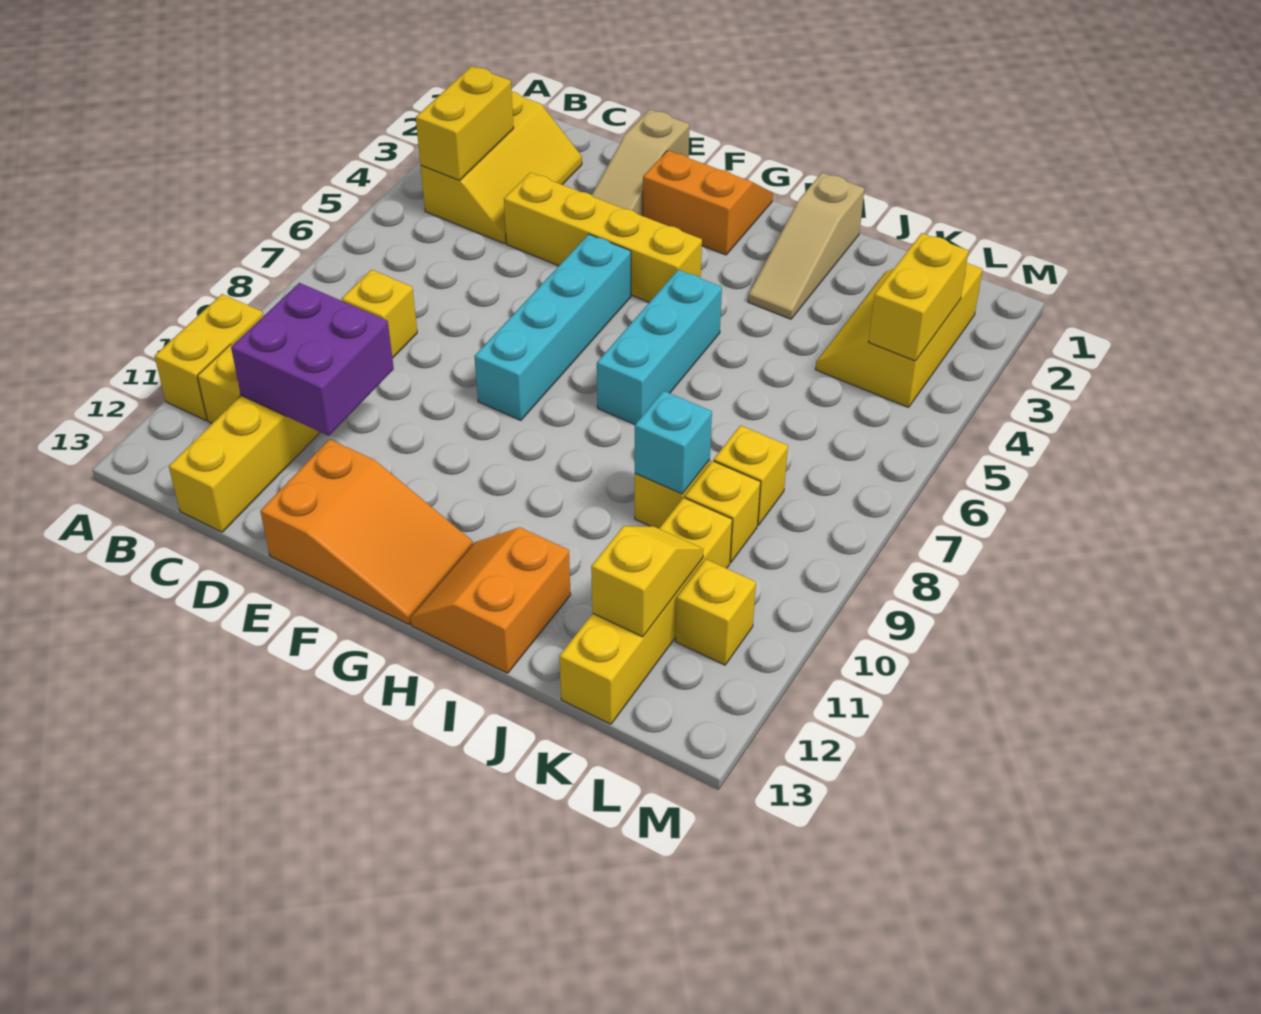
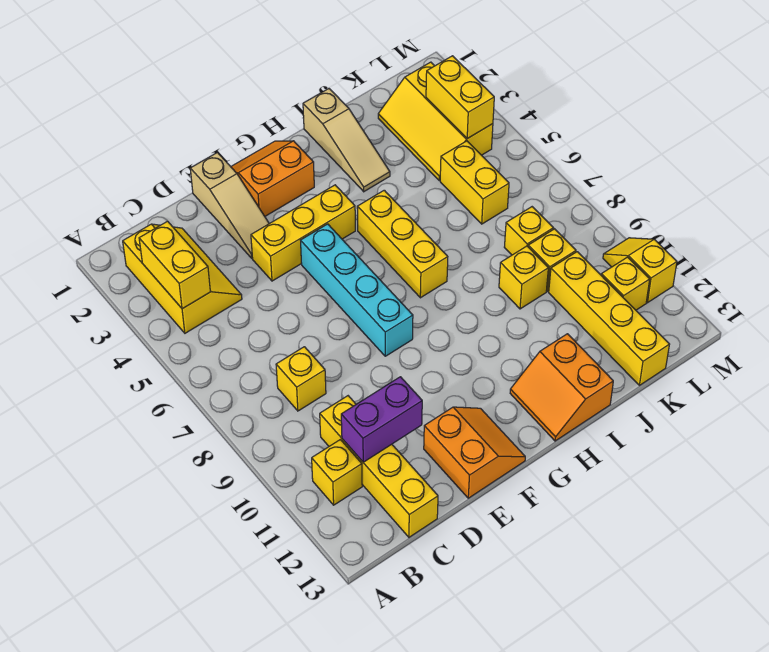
yellow 1x2 brick [154,294,263,420] -> yellow 1x2 brick moved to [440,141,509,224]
purple 2x2 brick [231,283,394,436] -> purple 1x2 brick [341,377,422,462]
yellow 1x4 brick [504,172,702,302] -> yellow 1x3 brick [251,185,355,281]
orange 2x3 slope [260,439,473,624] -> orange 2x2 slope [424,407,525,498]
cyan 1x3 brick [597,270,722,424] -> yellow 1x3 brick [357,190,448,298]
cyan 1x1 brick [635,391,712,494] -> none
yellow 1x2 slope [591,526,703,637] -> yellow 1x2 slope moved to [603,238,677,303]

